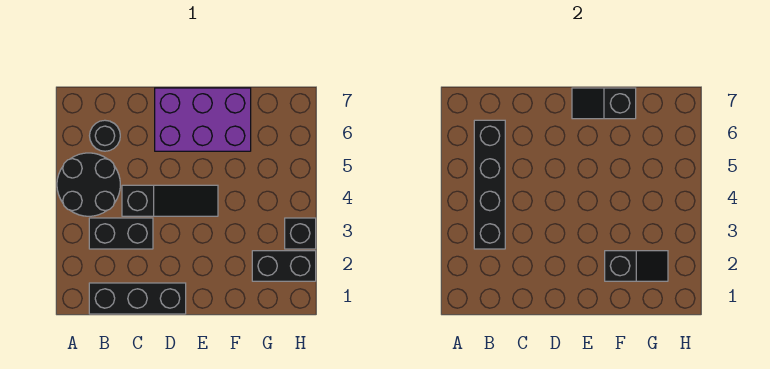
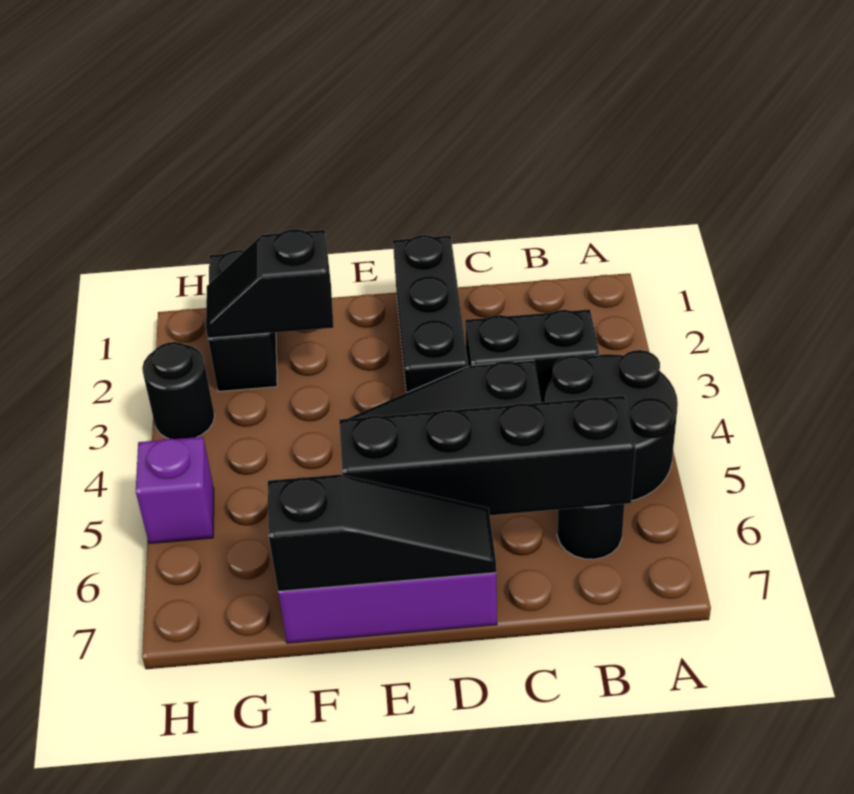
black 1x3 brick [89,283,186,314] -> black 1x3 brick turned to [393,235,468,393]
black 1x4 brick [474,120,505,249] -> black 1x4 brick turned to [339,396,636,515]
black 1x2 slope [572,88,636,119] -> black 1x3 slope [268,474,496,591]
black 1x2 brick [252,251,316,281] -> black 1x2 brick turned to [208,250,277,392]
black 1x1 brick [285,218,316,249] -> black 1x1 round brick [142,342,215,439]
none -> purple 1x1 brick [136,437,214,543]

